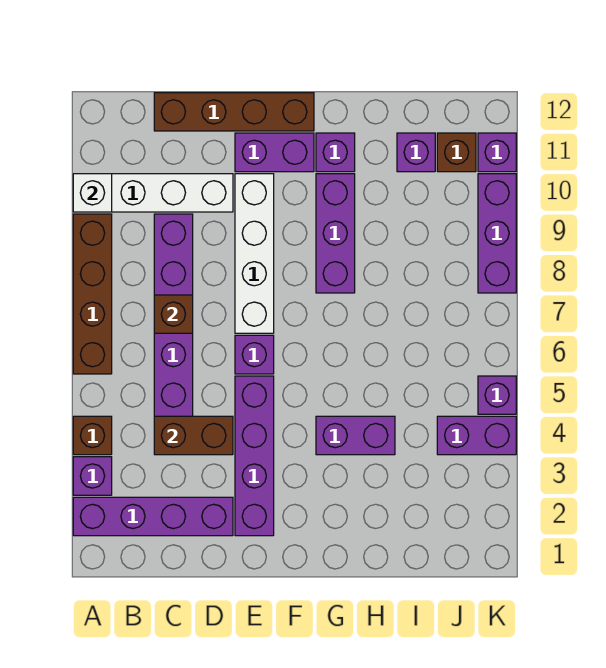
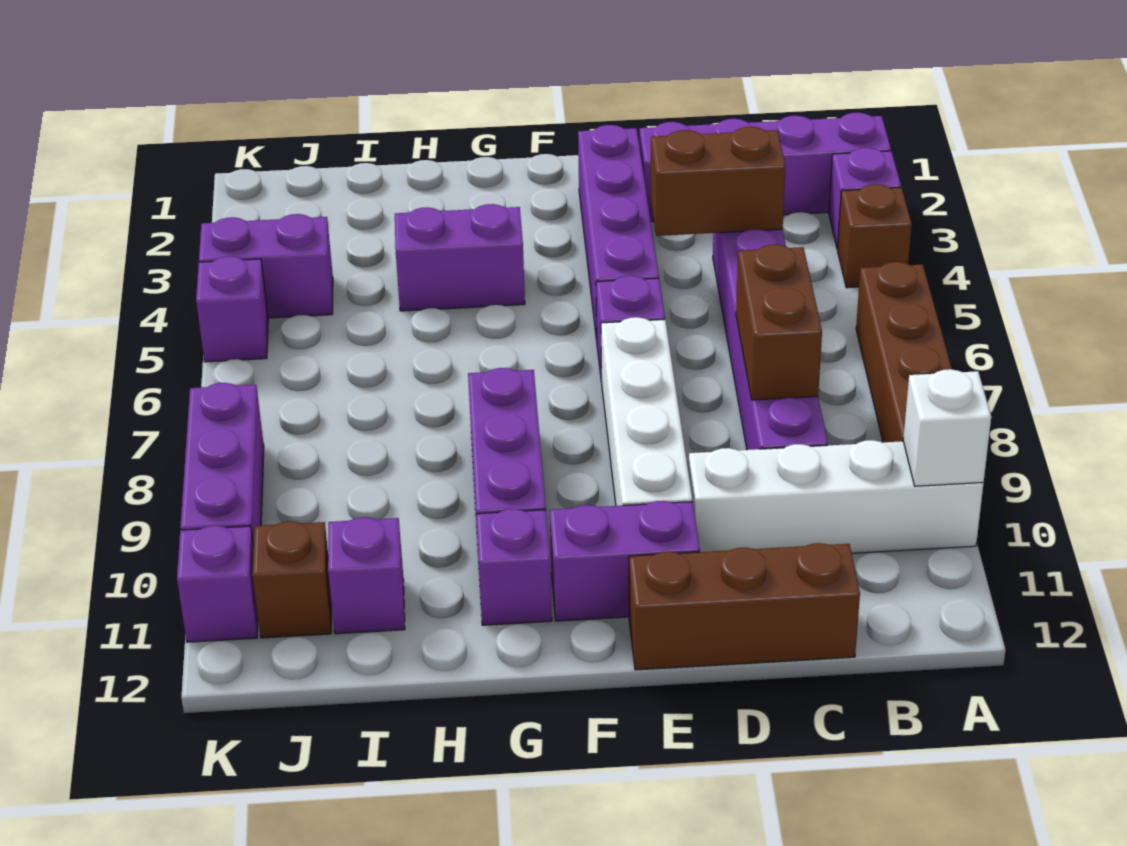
brown 1x1 brick [154,295,193,333] -> brown 1x2 brick [736,244,822,400]
brown 1x4 brick [154,93,314,131] -> brown 1x3 brick [629,543,860,670]

